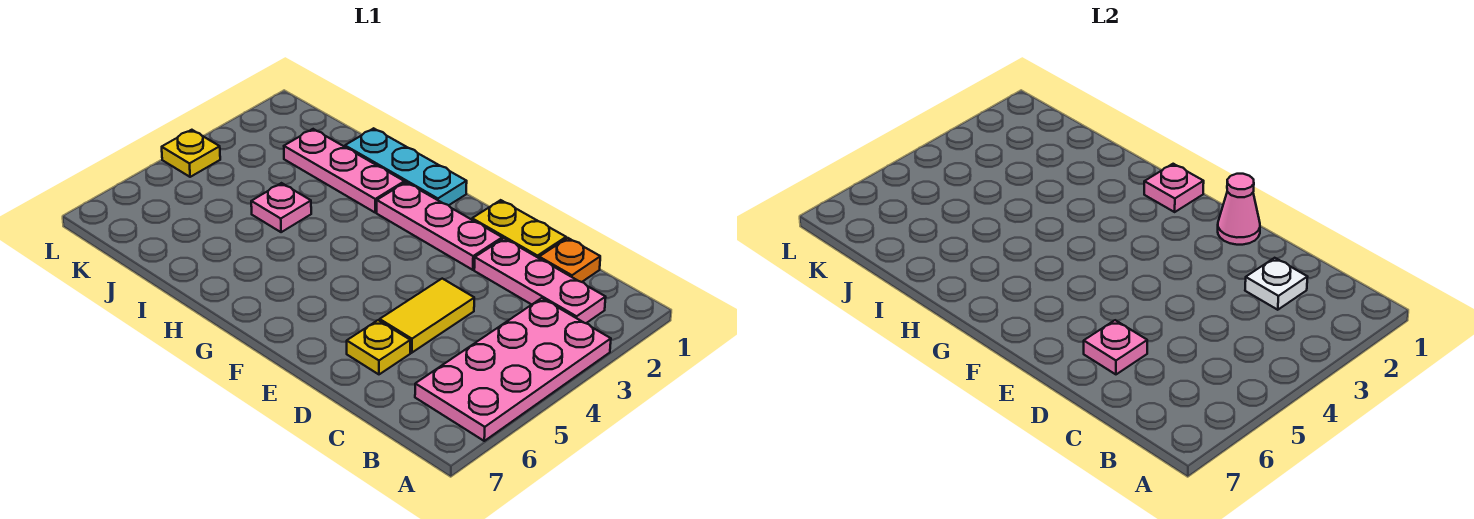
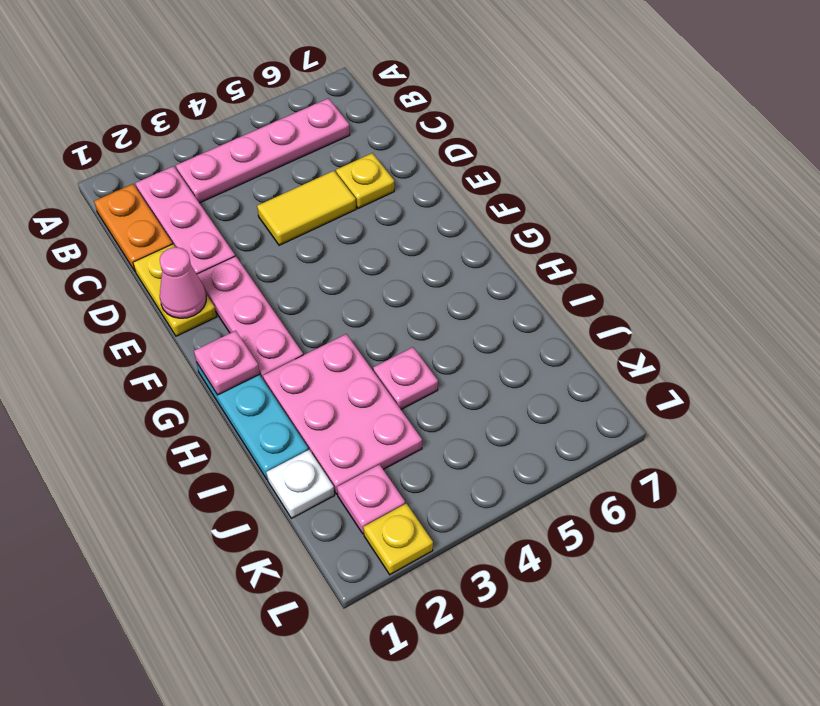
pink 2x4 plate [415,298,611,441] -> pink 1x4 plate [176,98,350,203]
orange 1x1 plate [539,238,600,282] -> orange 1x2 plate [94,184,172,271]
white 1x1 plate [1245,258,1307,310] -> white 1x1 plate moved to [266,450,334,518]
pink 1x1 plate [1084,320,1147,374] -> pink 1x1 plate moved to [337,464,405,534]
pink 1x3 plate [284,129,404,212] -> pink 2x3 plate [263,334,422,494]
yellow 1x1 plate [162,130,220,177] -> yellow 1x1 plate moved to [363,503,433,574]

